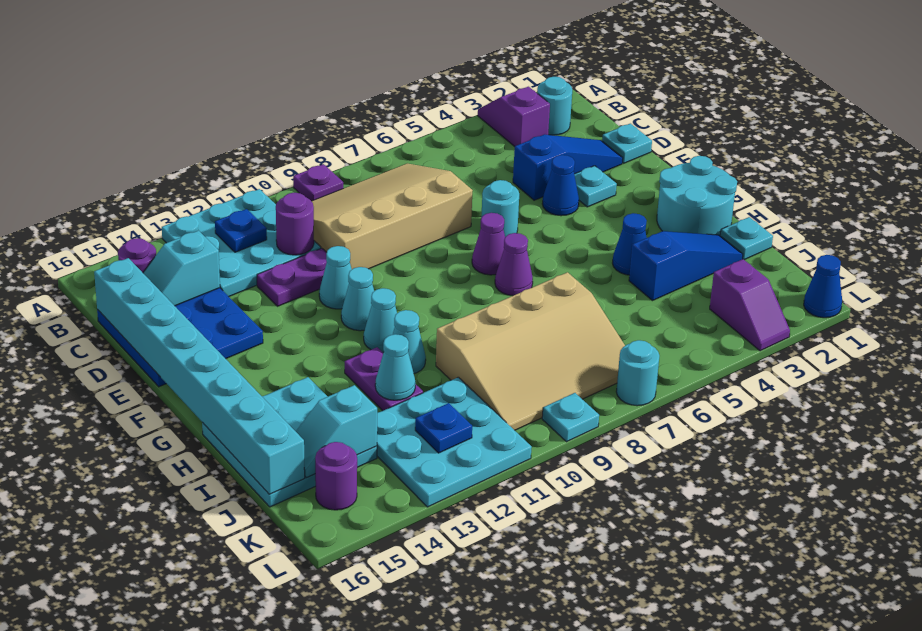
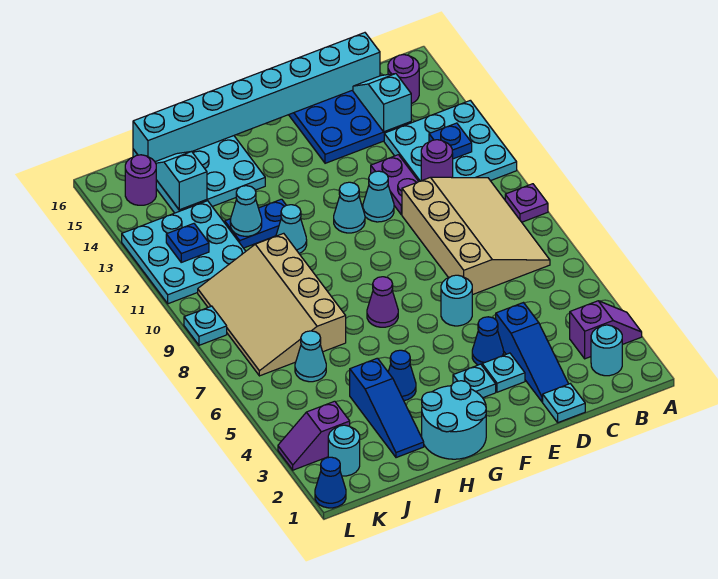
purple 1x1 cone [472,213,505,275] -> none
cyan 1x1 cone [364,288,397,352] -> cyan 1x1 cone moved to [295,331,326,382]
purple 1x2 plate [345,347,423,411] -> blue 1x2 plate [225,199,286,248]
cyan 1x1 plate [720,217,773,260] -> cyan 1x1 plate moved to [453,364,496,398]
cyan 1x1 round brick [616,340,659,406] -> cyan 1x1 round brick moved to [328,425,360,476]

